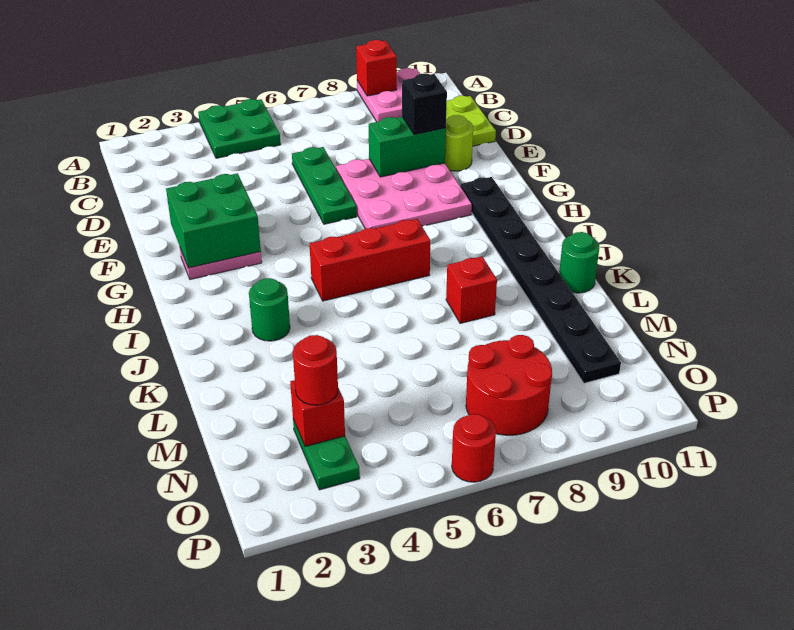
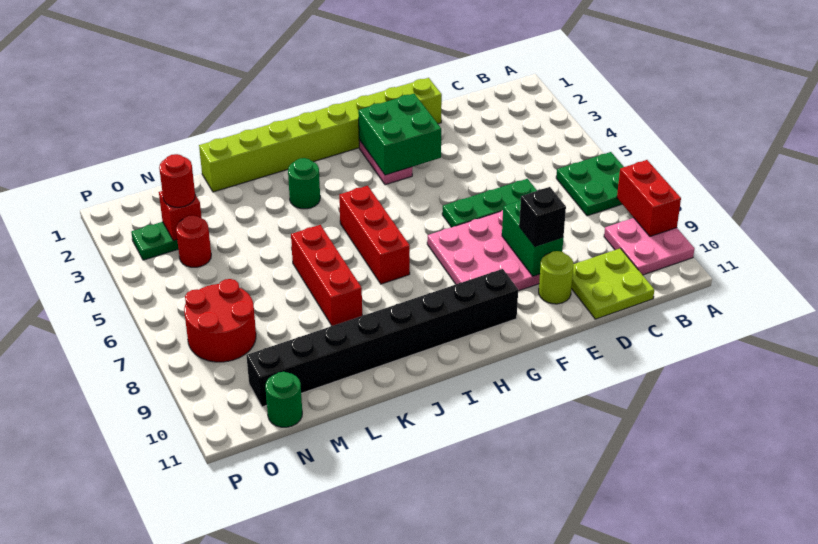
green 2x2 plate [198,99,281,158] -> green 2x2 plate moved to [556,152,624,216]
red 1x1 brick [356,40,397,96] -> red 1x2 brick [617,160,681,237]
none -> lime 1x8 brick [199,78,442,192]
black 1x8 plate [460,177,621,383] -> black 1x8 brick [246,269,518,407]
red 1x1 brick [446,257,497,323] -> red 1x3 brick [291,225,362,326]
green 1x1 round brick [559,232,599,293] -> green 1x1 round brick moved to [265,372,302,427]
red 1x1 round brick [452,414,496,482] -> red 1x1 round brick moved to [176,215,211,267]

